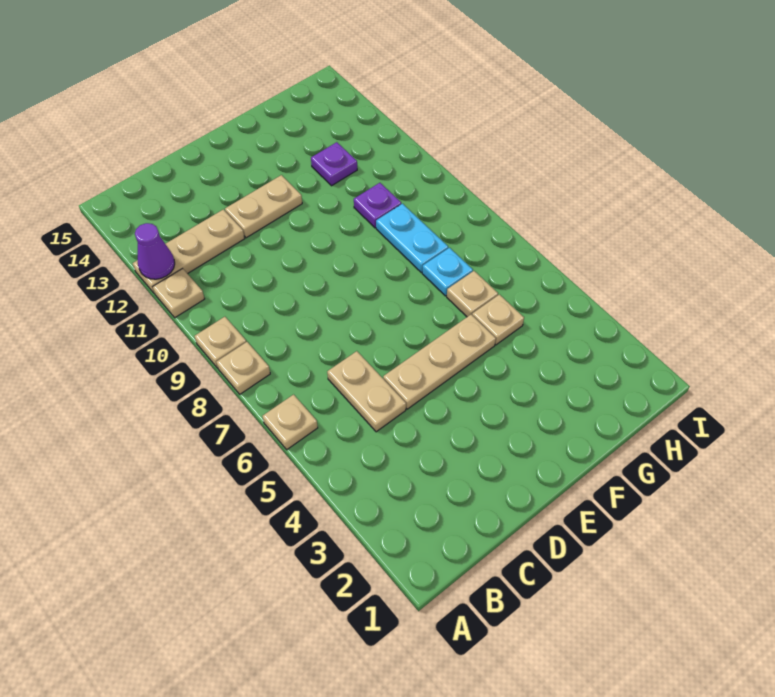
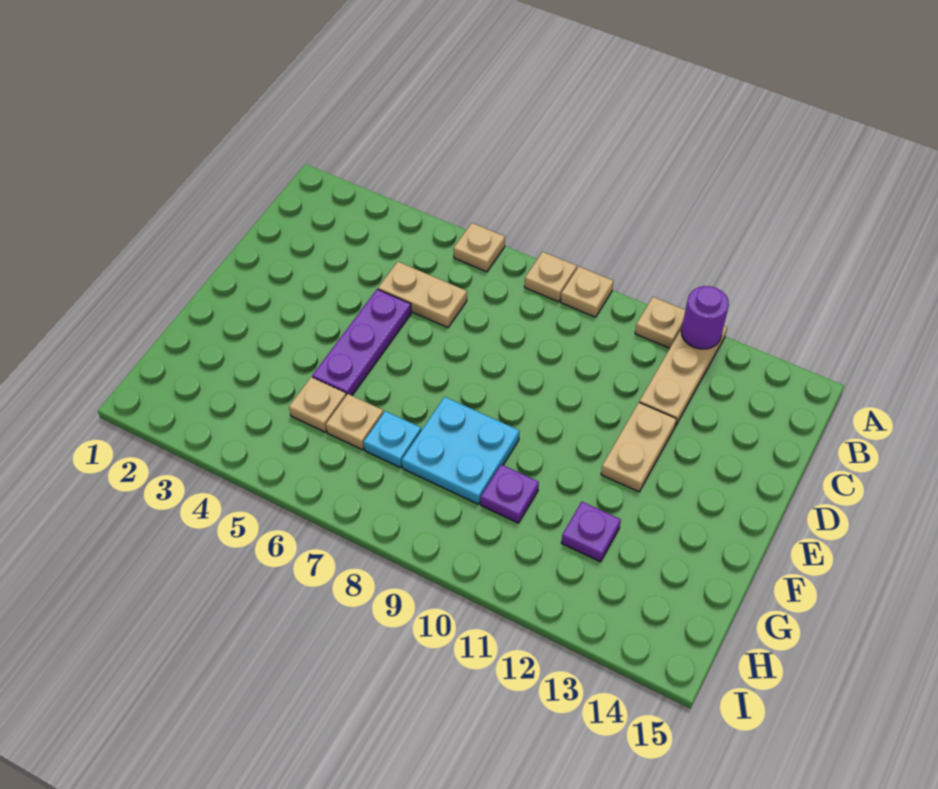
purple 1x1 cone [135,223,175,279] -> purple 1x1 round brick [681,286,729,349]
tan 1x3 plate [383,315,496,409] -> purple 1x3 plate [312,289,411,396]
cyan 1x2 plate [376,204,448,272] -> cyan 2x2 plate [402,397,520,504]

